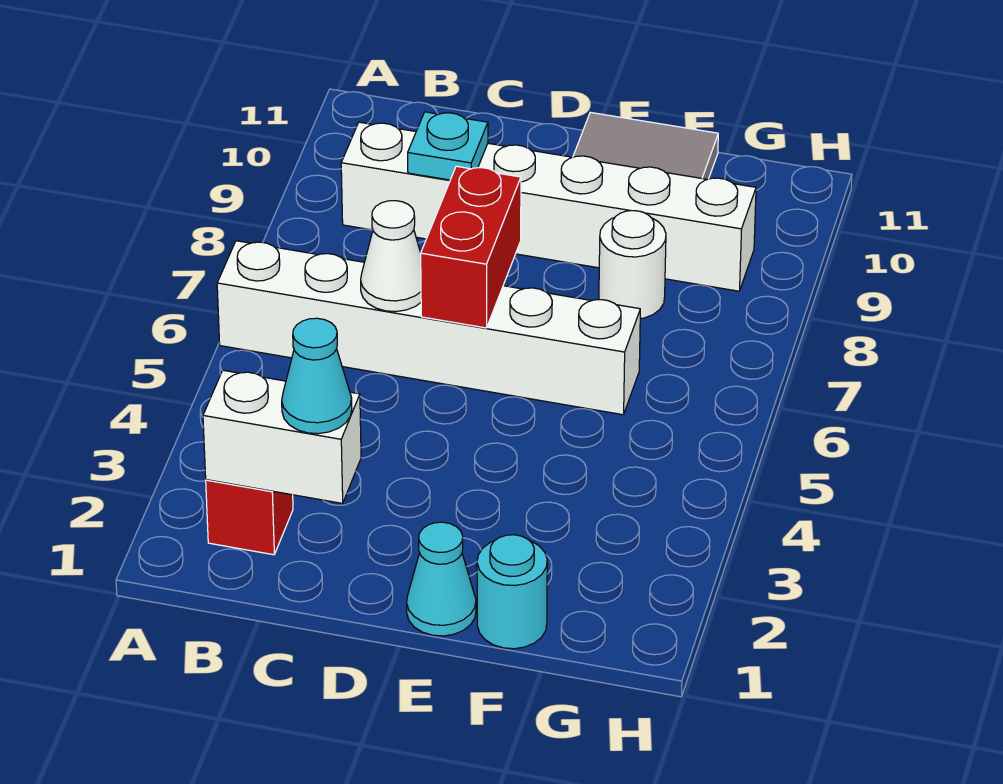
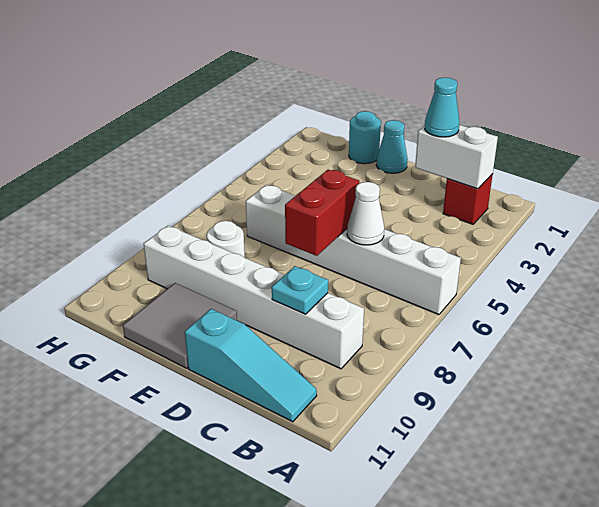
none -> cyan 1x3 slope [185,309,317,422]

